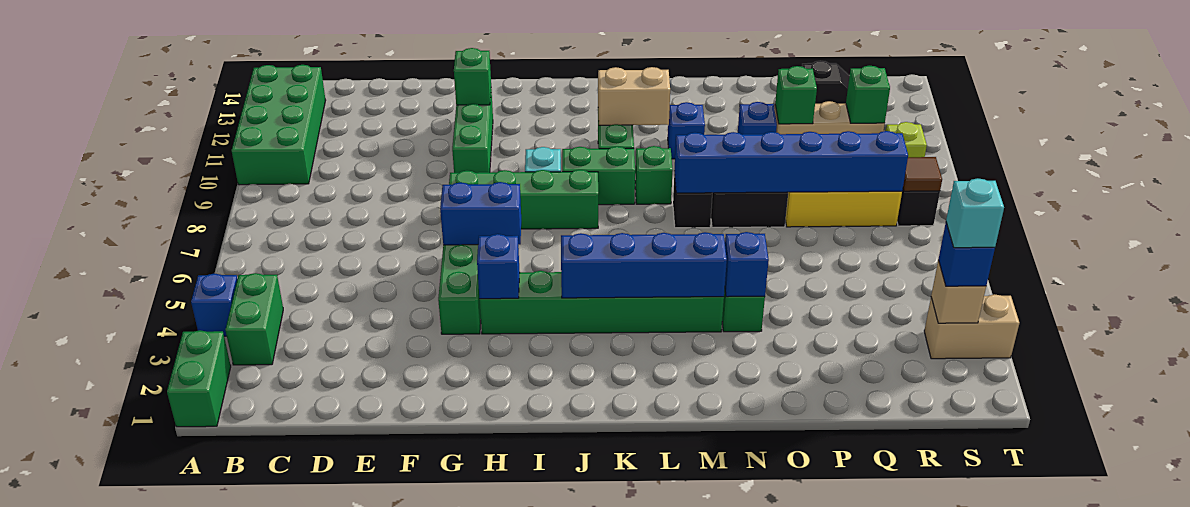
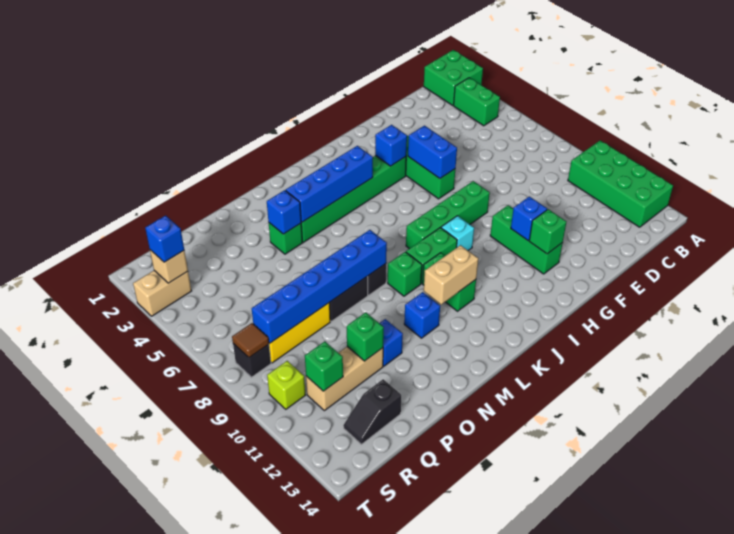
green 1x2 brick [167,330,231,427] -> green 2x2 brick [424,50,483,106]
blue 1x1 brick [191,274,237,336] -> blue 1x1 brick moved to [511,197,547,240]
blue 1x2 brick [440,182,521,245] -> blue 1x2 brick turned to [408,126,457,179]
cyan 1x1 brick [946,178,1004,248] -> none

